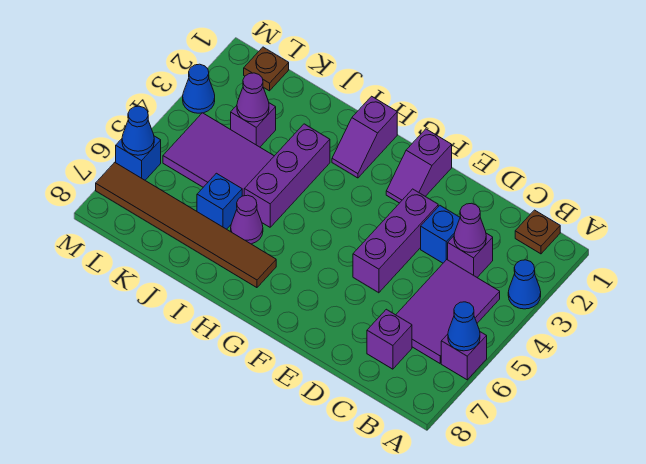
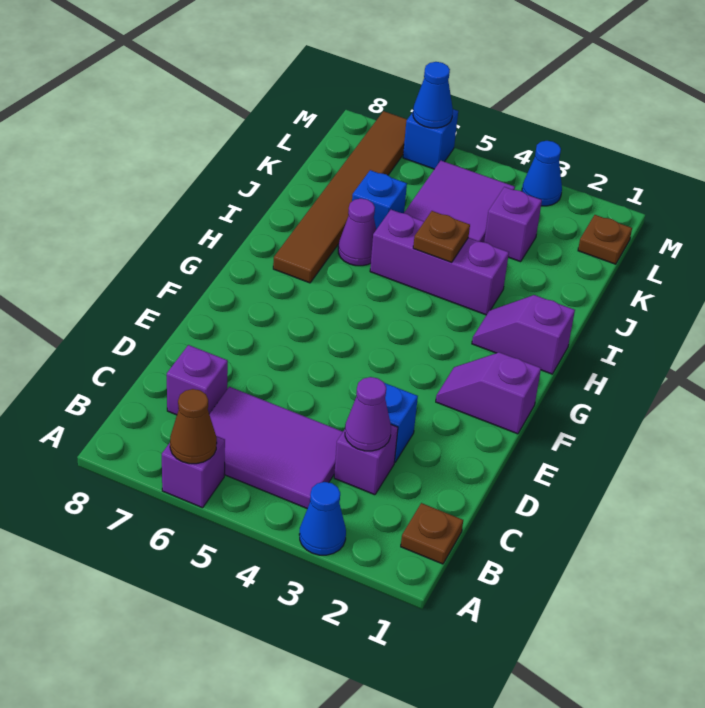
blue 1x1 cone [448,302,480,351] -> brown 1x1 cone [170,389,217,464]
purple 1x3 brick [353,189,438,293] -> none
none -> brown 1x1 plate [413,211,470,262]
purple 1x1 cone [237,73,269,122] -> none

